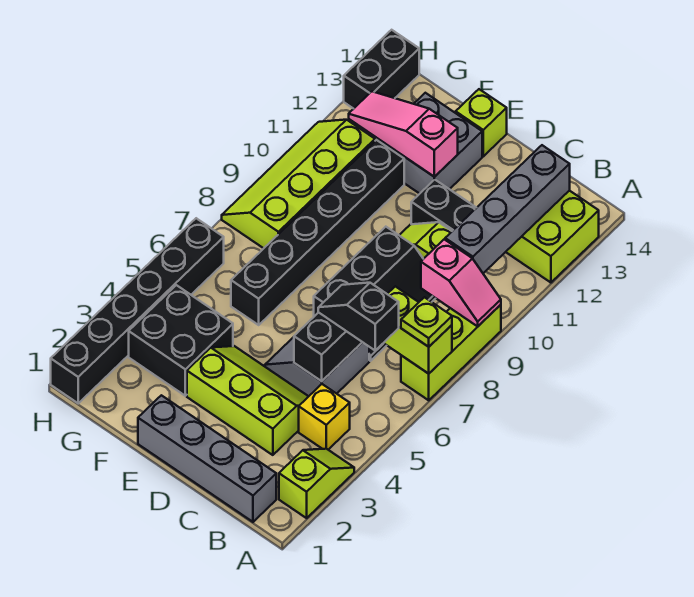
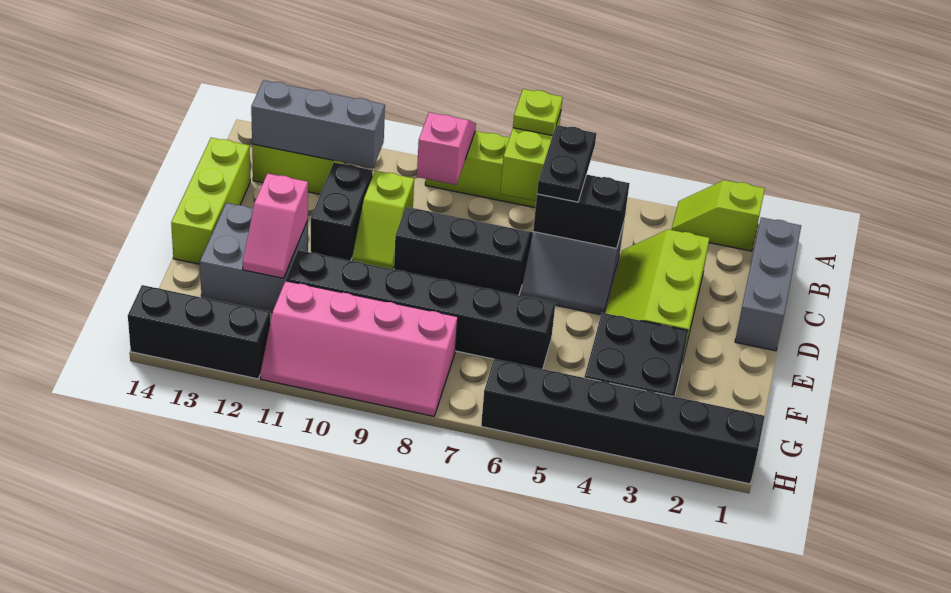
grey 1x4 brick [138,395,276,522] -> grey 1x3 brick [735,217,801,351]
yellow 1x1 brick [299,384,350,450] -> none
black 1x2 slope [318,283,399,350] -> black 1x2 plate [537,125,596,202]
grey 1x4 brick [445,145,570,273] -> grey 1x3 brick [251,80,385,168]
pink 1x3 slope [349,91,458,177] -> pink 1x2 slope [243,173,308,278]
lime 1x1 brick [456,89,507,156] -> lime 1x3 brick [171,138,250,264]
lime 2x4 slope [222,120,375,248] -> pink 2x4 slope [260,281,458,416]
black 1x2 brick [344,30,419,109] -> black 1x3 brick [128,285,270,379]

